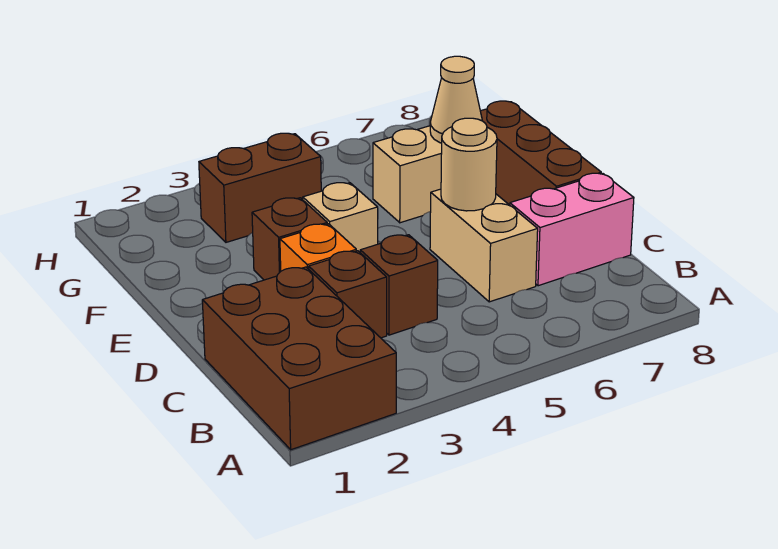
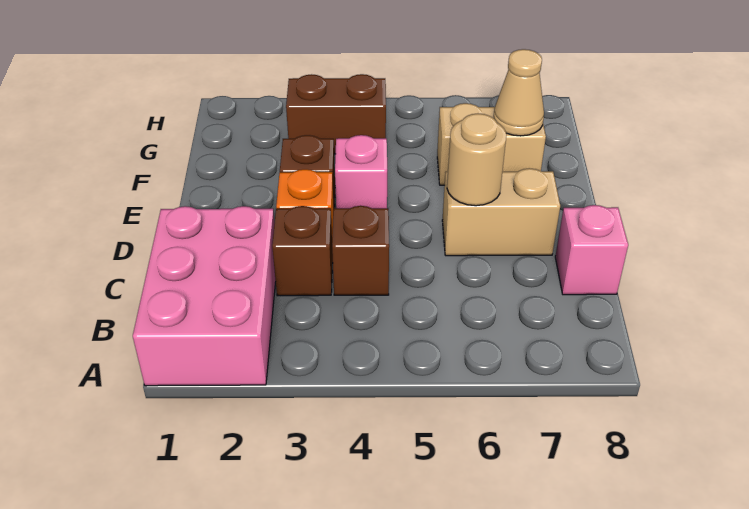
brown 2x3 brick [202,267,396,450] -> pink 2x3 brick [133,206,276,386]
tan 1x2 brick [430,189,538,302] -> tan 1x2 brick turned to [442,168,560,256]
pink 1x2 brick [510,173,634,286] -> pink 1x1 brick [555,205,628,295]
brown 1x3 brick [480,101,601,205] -> none
tan 1x1 brick [303,183,378,252] -> pink 1x1 brick [335,135,387,208]

